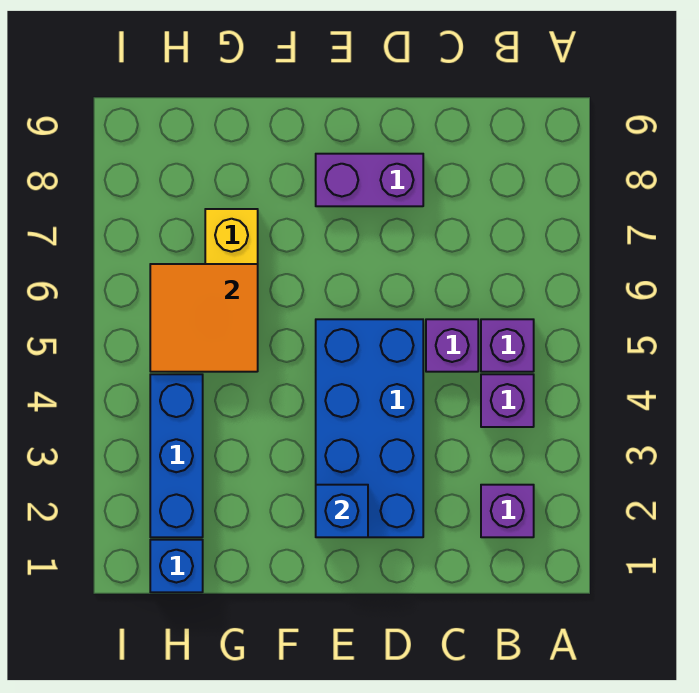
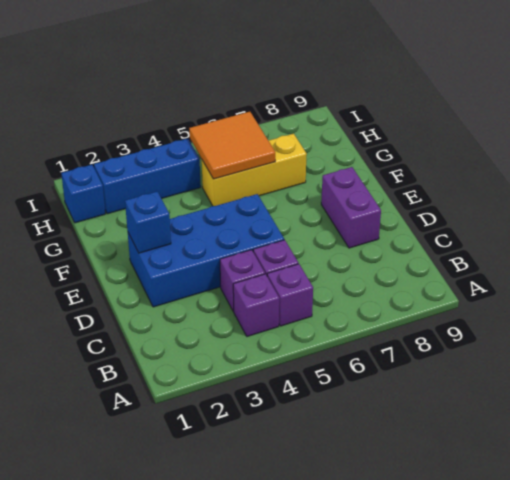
purple 1x1 brick [481,485,534,537] -> purple 1x1 brick moved to [220,250,265,311]

